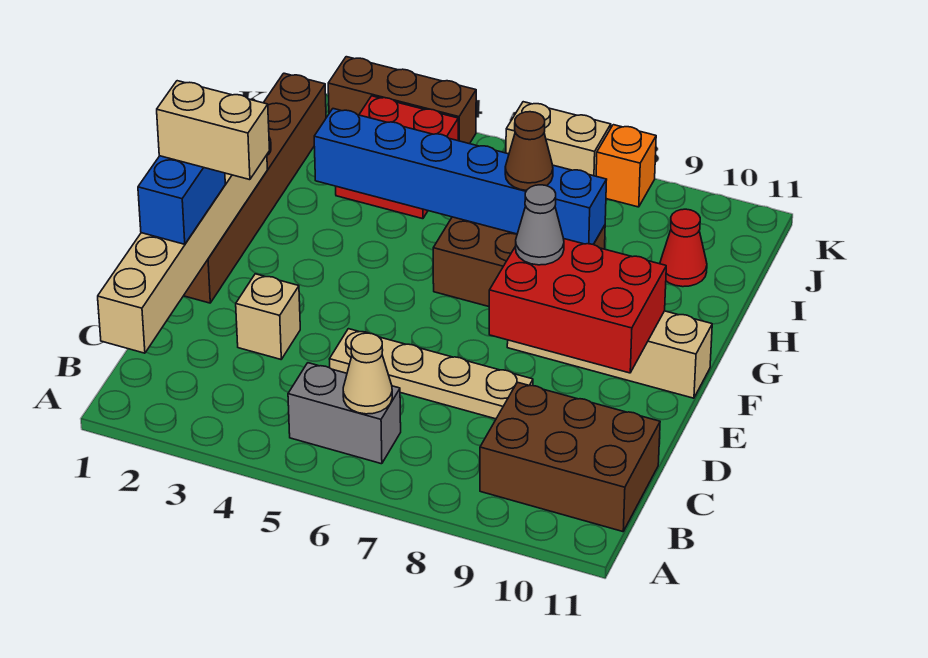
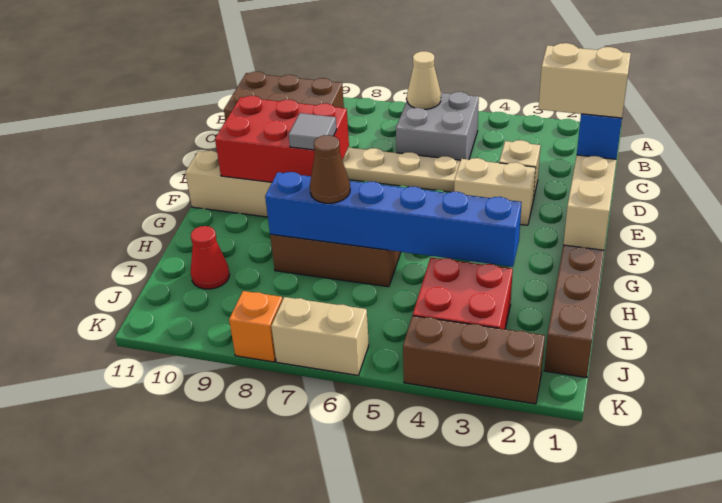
grey 1x2 brick [288,363,401,464] -> grey 2x2 brick [396,92,479,160]
none -> tan 1x2 brick [454,158,536,225]
grey 1x1 cone [515,185,564,265] -> grey 1x1 tile [289,113,337,150]

